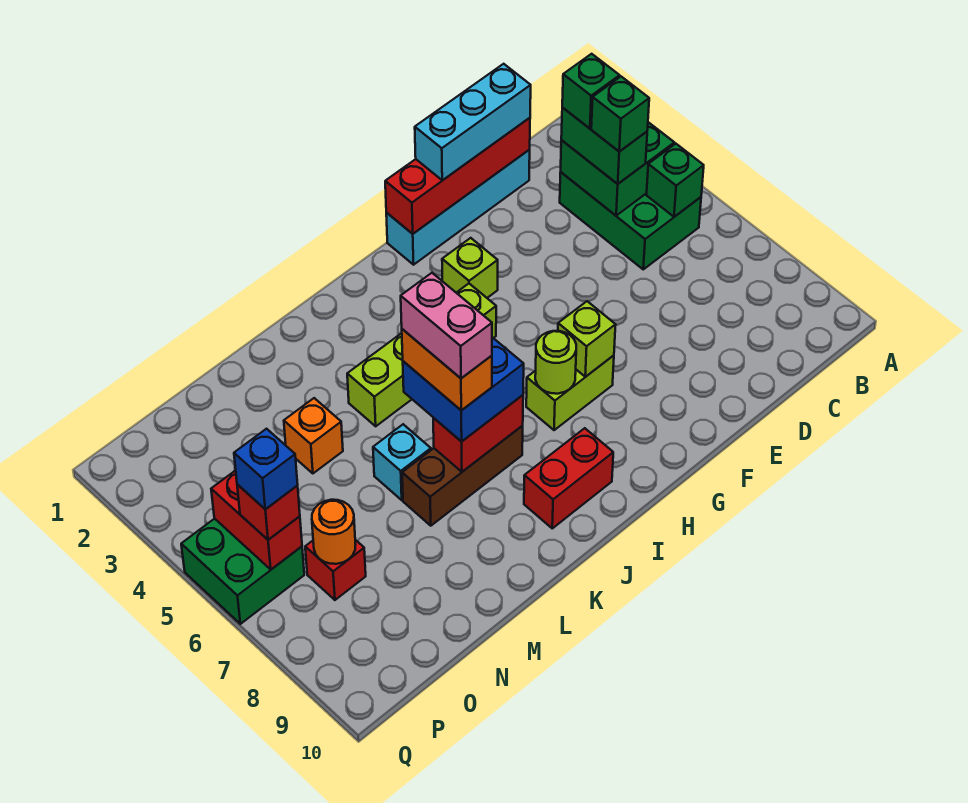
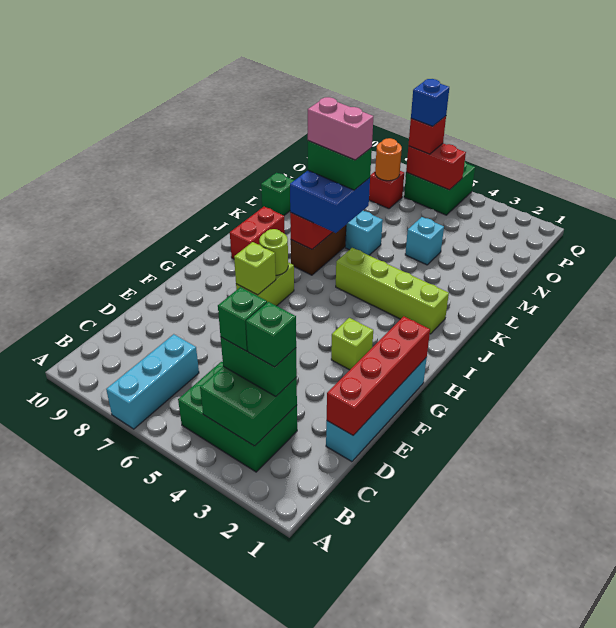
green 1x1 brick [647,144,704,217] -> green 1x1 brick moved to [261,173,294,215]
cyan 1x3 brick [415,64,531,180] -> cyan 1x3 brick moved to [106,334,199,429]
lime 1x4 brick [347,284,496,426] -> lime 1x4 brick turned to [336,248,449,334]
orange 1x2 brick [402,329,492,410] -> green 1x2 brick [308,141,372,190]
orange 1x1 brick [284,398,343,473] -> cyan 1x1 brick [405,217,444,265]

